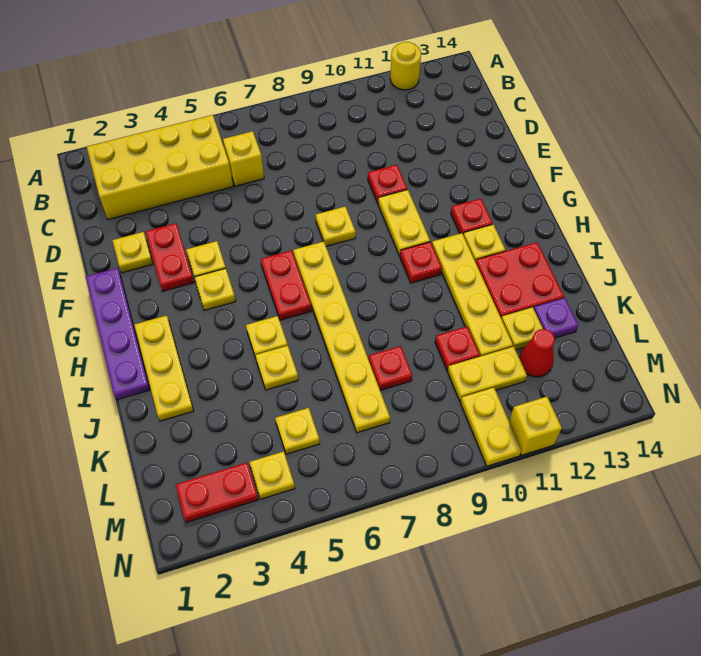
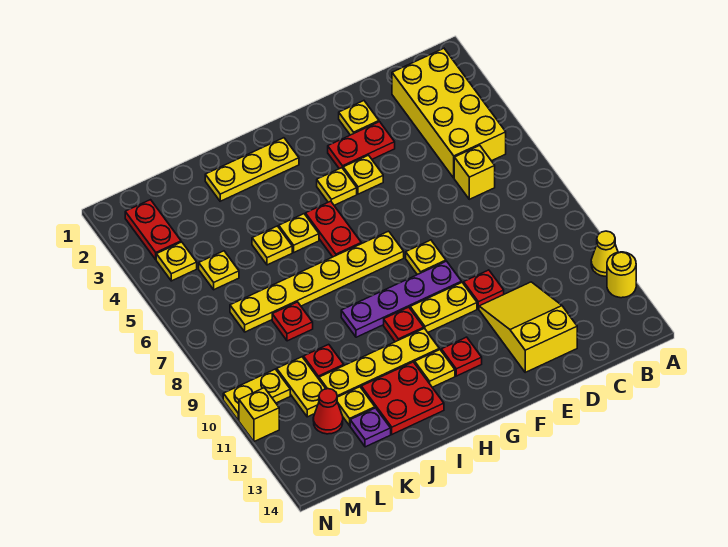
none -> yellow 1x1 cone [591,231,618,276]
none -> yellow 2x3 slope [479,282,577,372]
purple 1x4 plate [86,268,150,400] -> purple 1x4 plate moved to [341,261,462,337]
red 1x2 plate [261,250,312,320] -> red 1x2 plate turned to [305,201,361,257]

